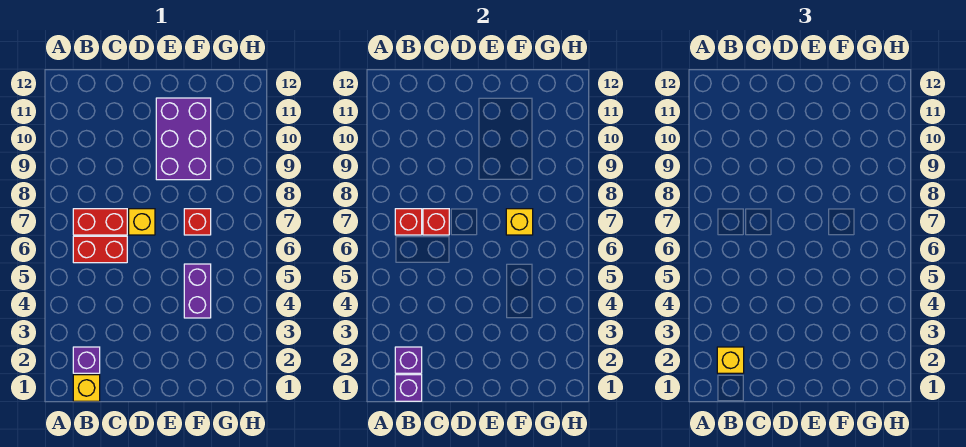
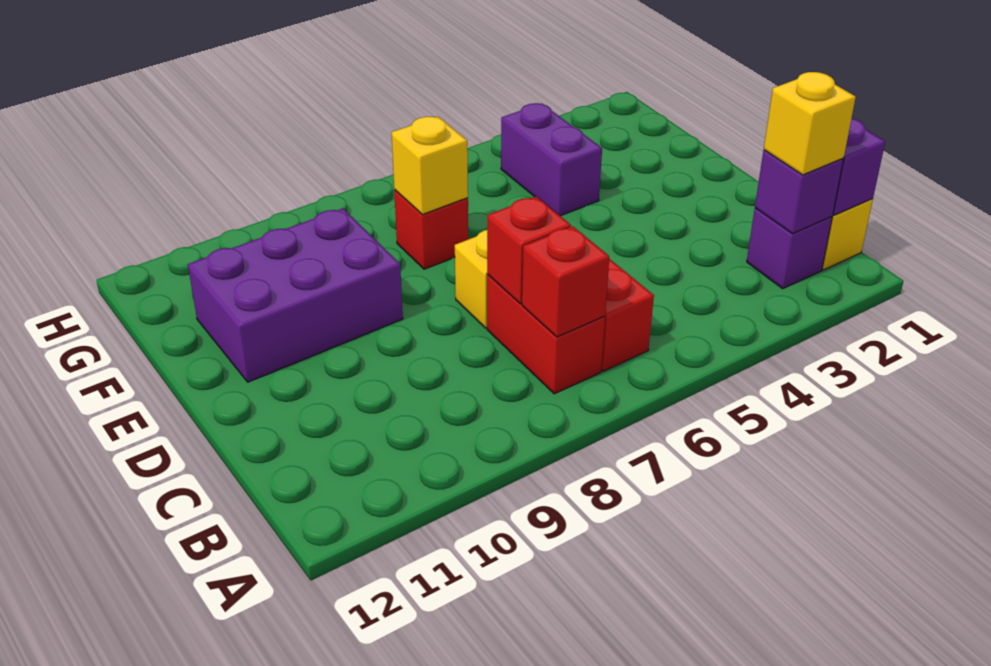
purple 1x2 brick [184,264,211,318] -> purple 1x2 brick turned to [501,103,602,216]

